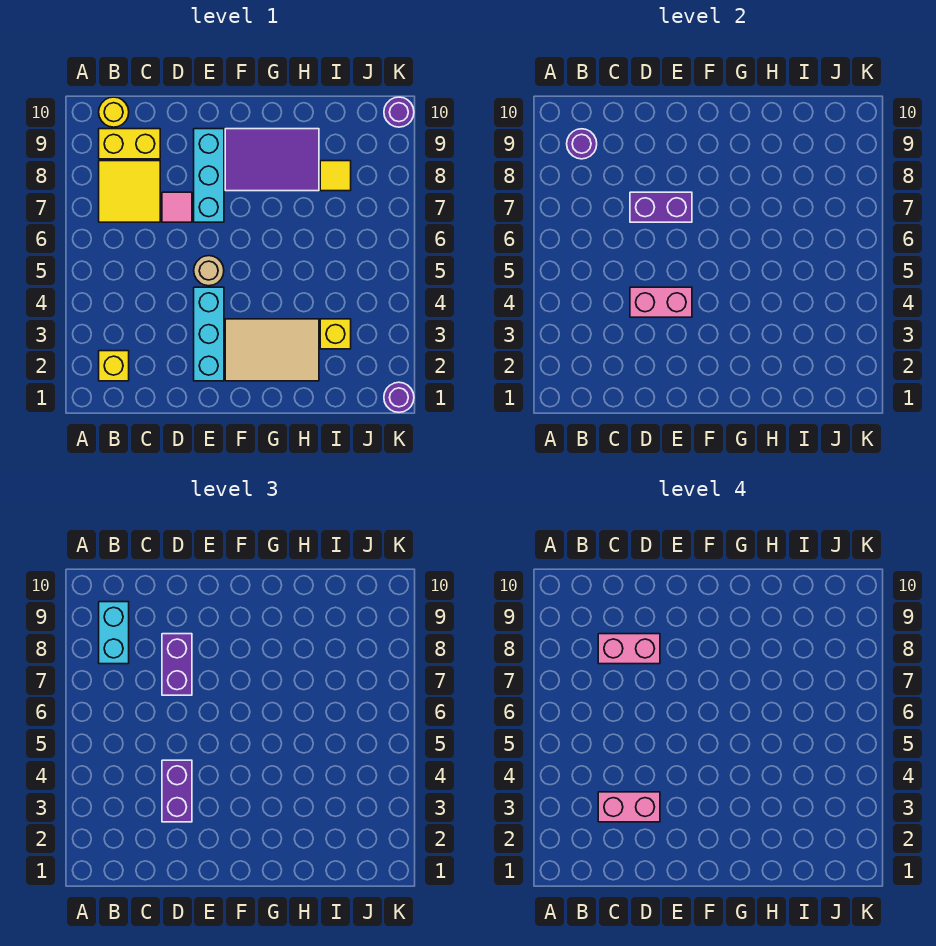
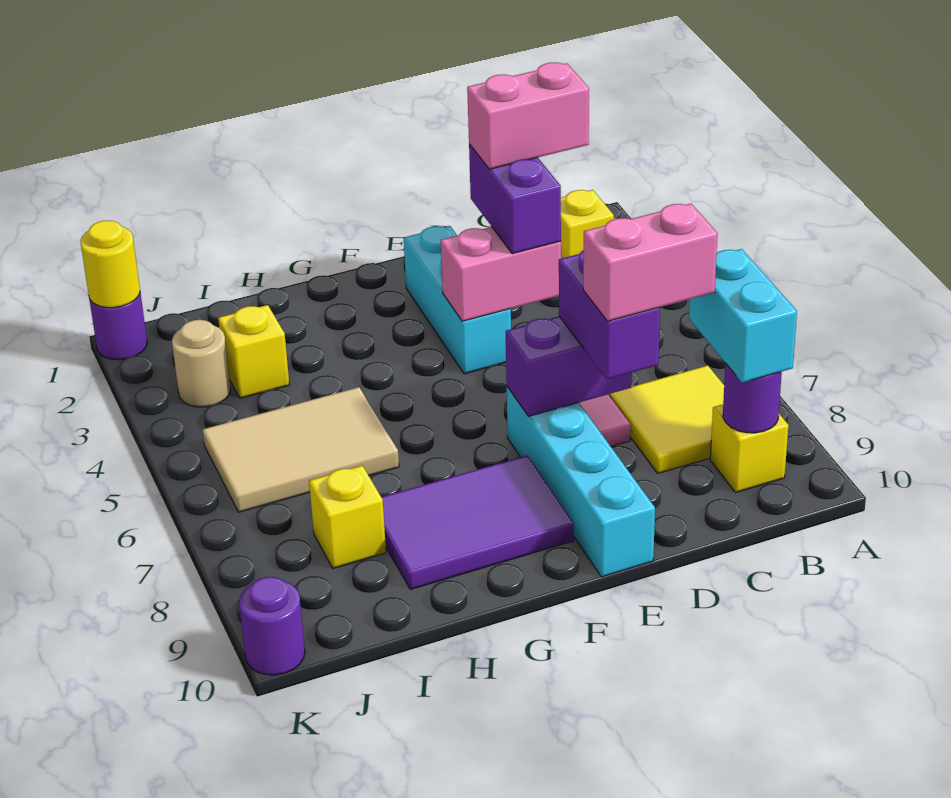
yellow 1x2 brick [99,129,160,159] -> yellow 1x1 brick [710,404,788,493]
yellow 1x1 round brick [99,97,129,127] -> yellow 1x1 round brick moved to [80,221,140,308]
tan 1x1 round brick [194,256,224,286] -> tan 1x1 round brick moved to [172,320,231,407]
cyan 1x3 brick [194,129,224,222] -> cyan 1x4 brick [507,387,655,577]
tan 2x3 tile [225,319,319,381] -> tan 2x3 tile moved to [203,387,399,512]
yellow 1x1 tile [320,161,351,191] -> yellow 1x1 brick [309,466,386,568]

